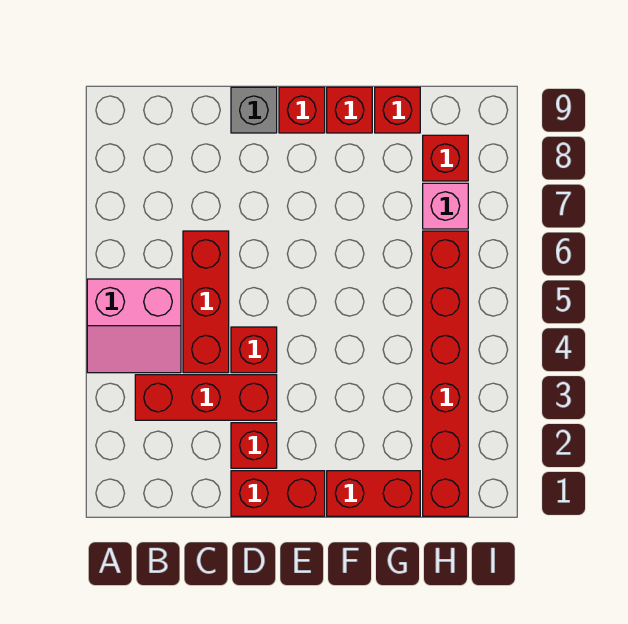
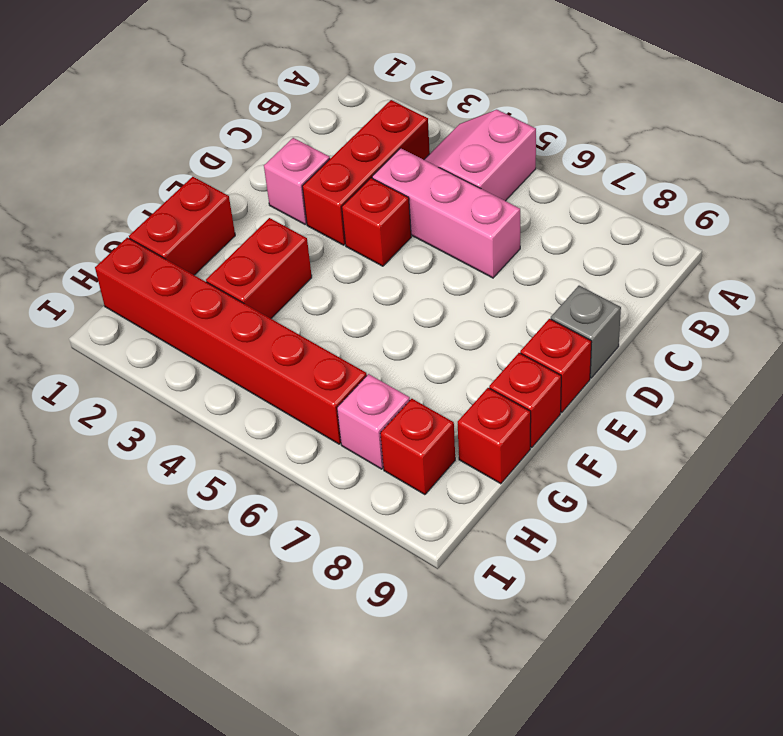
red 1x3 brick [183,231,229,373] -> pink 1x3 brick [372,148,520,278]
red 1x2 brick [231,471,325,516] -> red 1x2 brick moved to [206,218,312,318]
red 1x1 brick [231,423,277,468] -> pink 1x1 brick [264,138,330,224]

